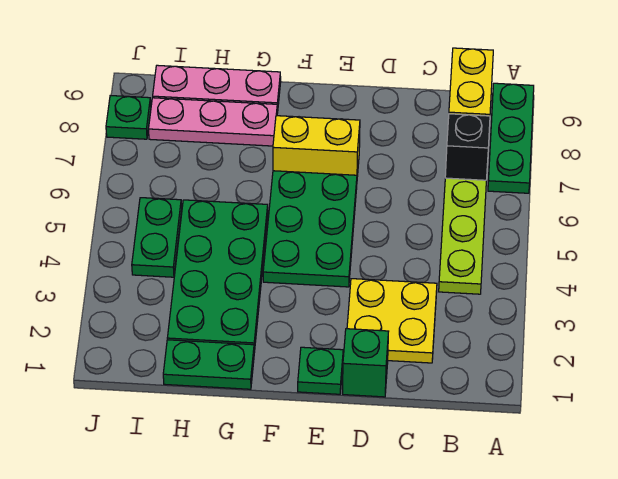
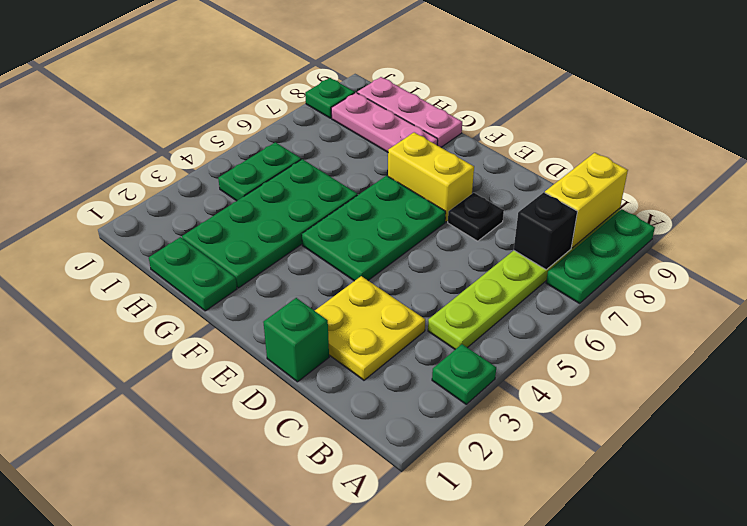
none -> black 1x1 plate [448,193,504,241]
green 1x1 plate [298,347,343,394] -> green 1x1 plate moved to [432,344,496,404]

